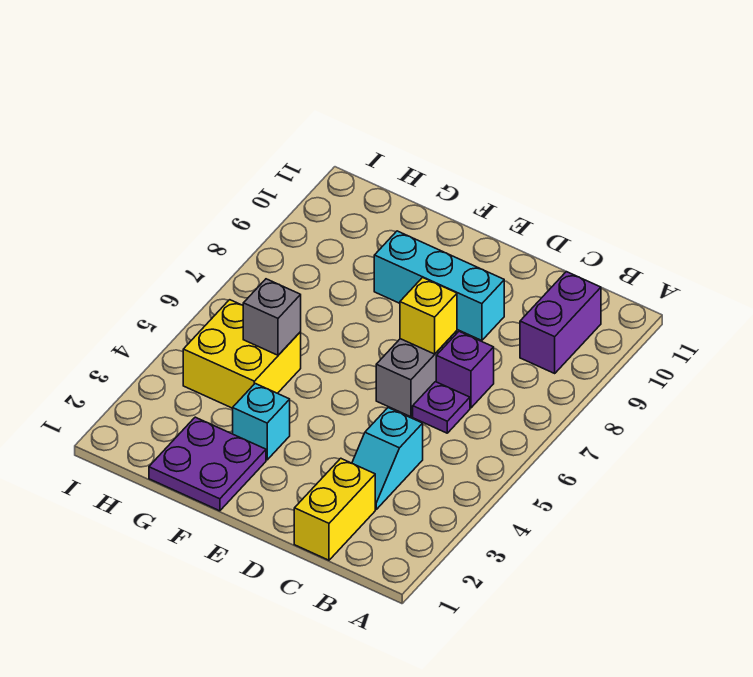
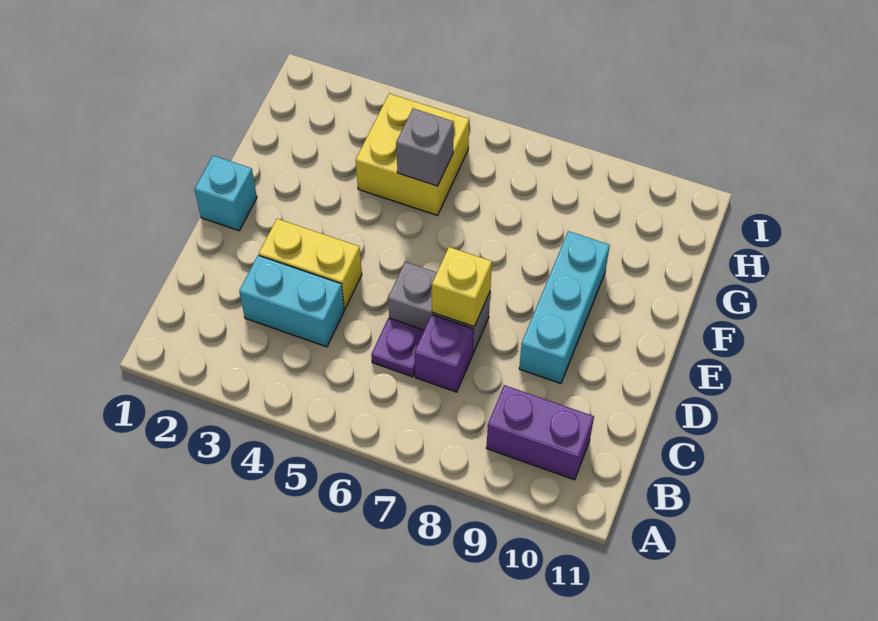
yellow 1x2 brick [294,458,375,560] -> yellow 1x2 brick moved to [259,219,362,309]
cyan 1x2 slope [352,408,423,509] -> cyan 1x2 brick [239,255,344,347]
purple 2x2 plate [149,417,266,511] -> none
cyan 1x1 brick [233,384,290,460] -> cyan 1x1 brick moved to [194,156,257,231]

